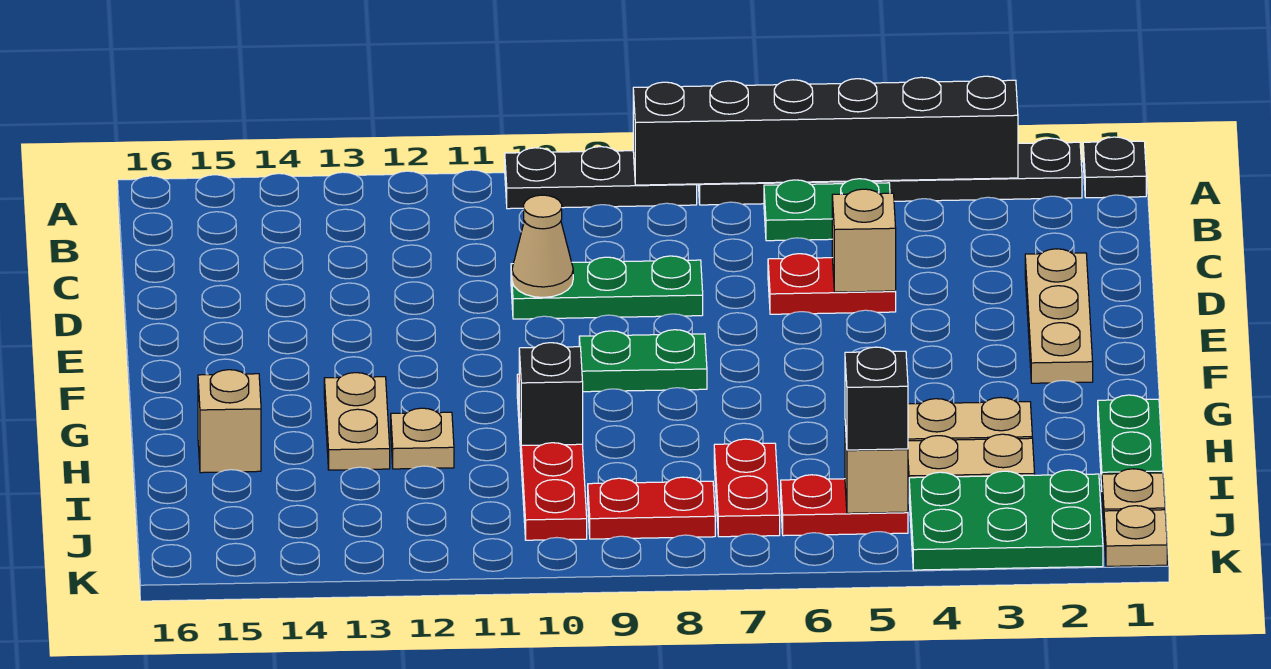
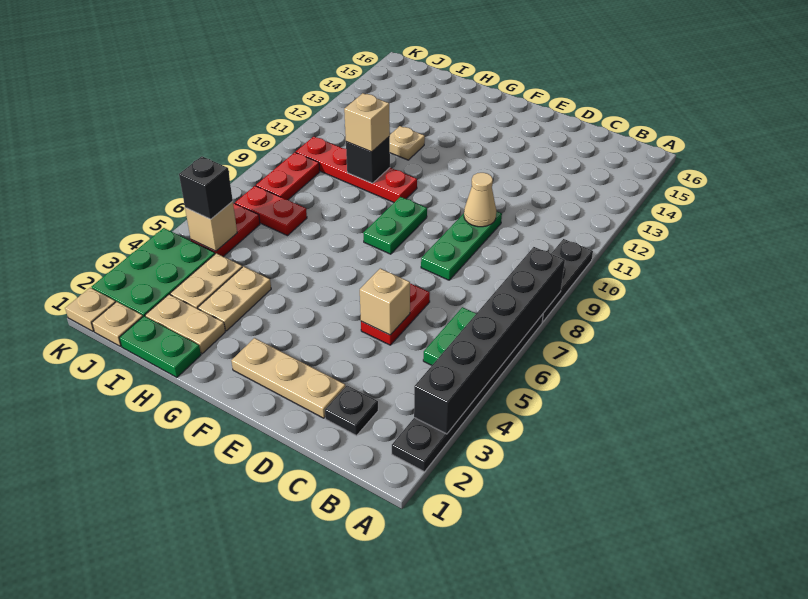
black 1x1 plate [1083,137,1146,198] -> black 1x1 plate moved to [325,386,378,436]
tan 1x2 plate [324,373,390,470] -> tan 1x2 plate moved to [145,294,225,354]
tan 1x1 brick [198,370,261,473] -> tan 1x1 brick moved to [344,93,390,152]

